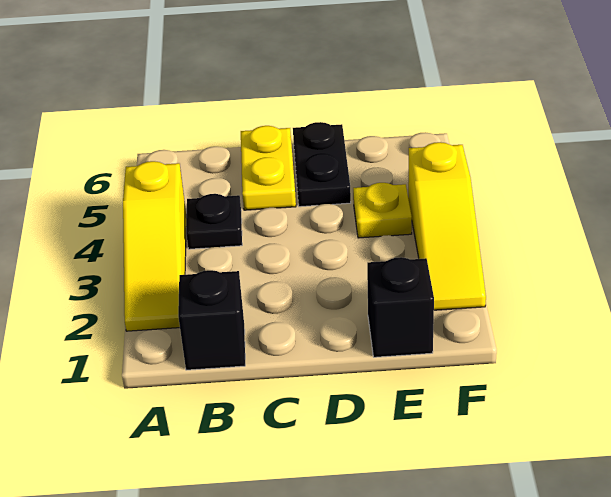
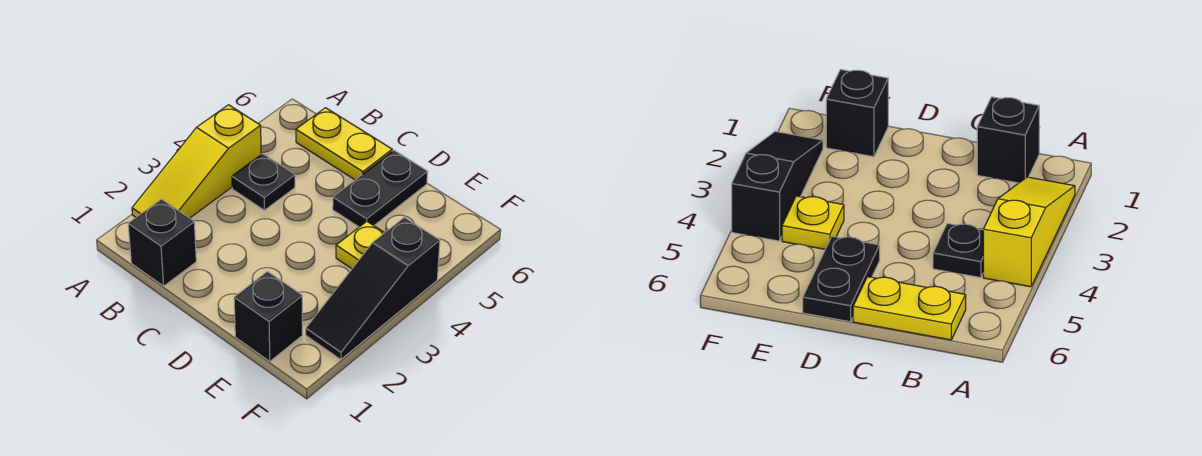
yellow 1x2 plate [241,126,296,210] -> yellow 1x2 plate turned to [296,108,392,180]
yellow 1x3 slope [408,142,486,310] -> black 1x3 slope [306,217,440,360]

